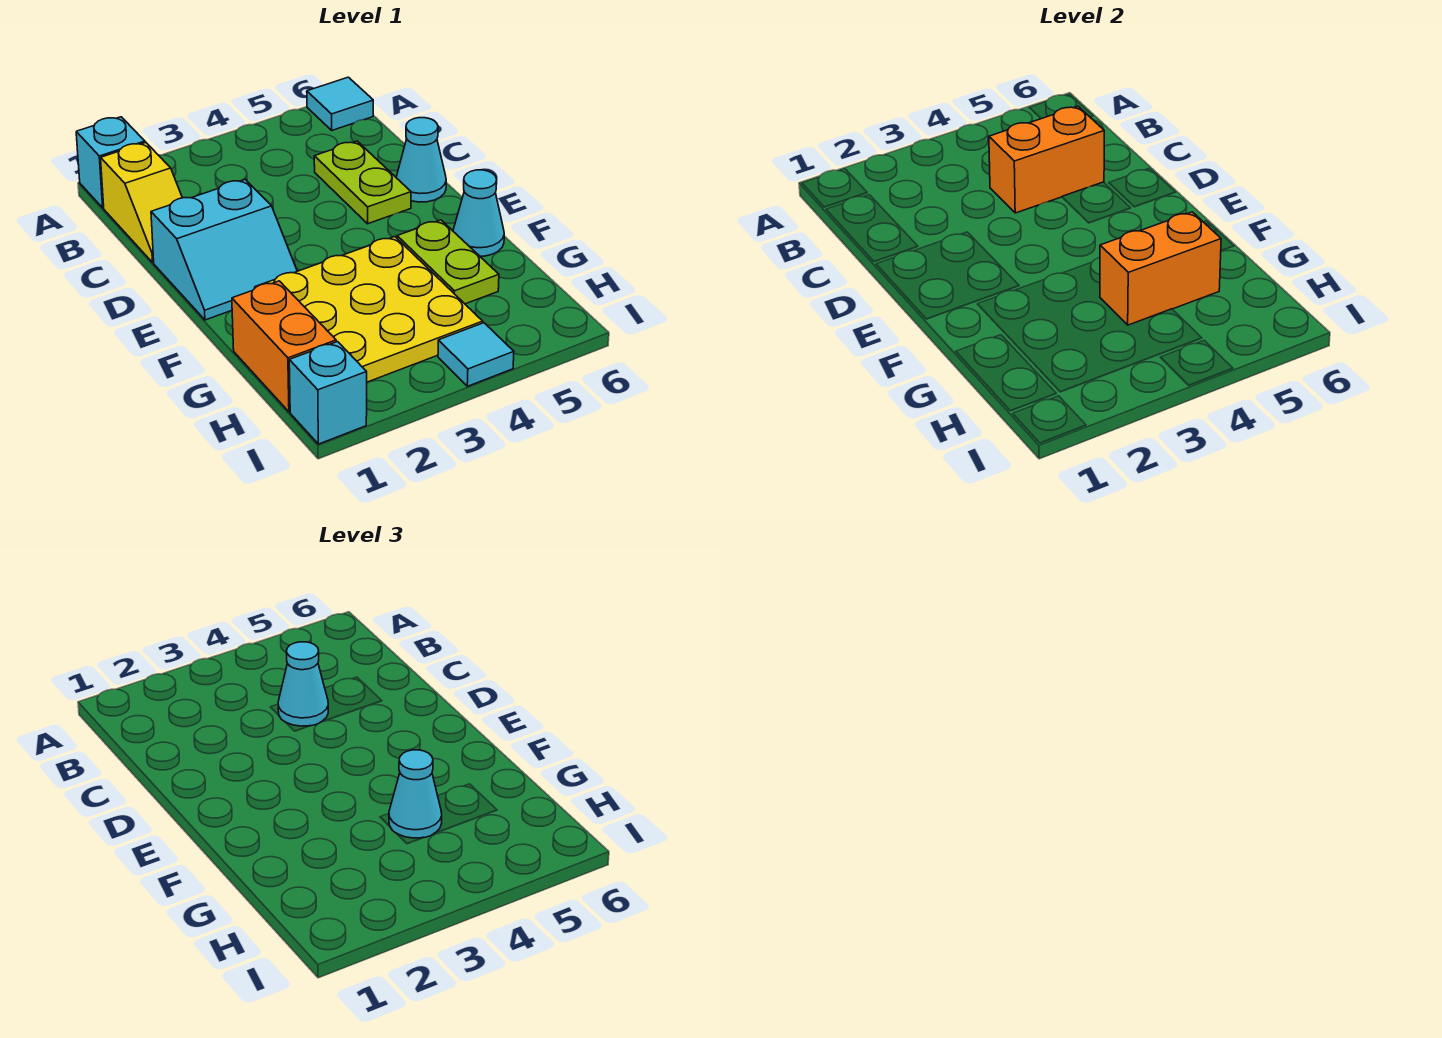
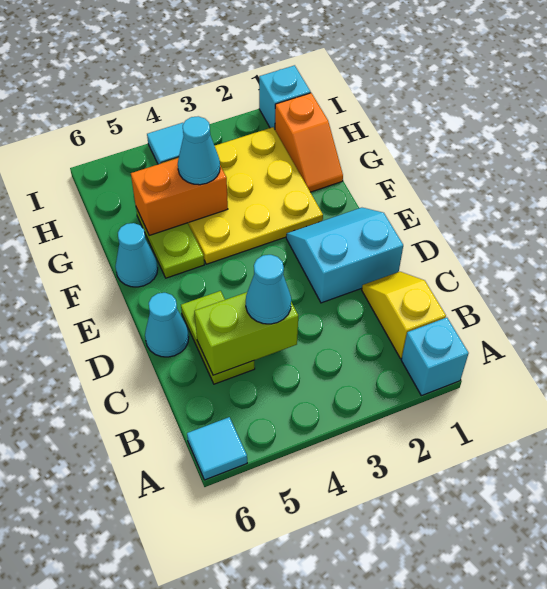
orange 1x2 brick [989,107,1104,213] -> lime 1x2 brick [194,292,298,375]
orange 1x2 brick [232,281,336,412] -> orange 1x2 slope [275,93,343,192]

